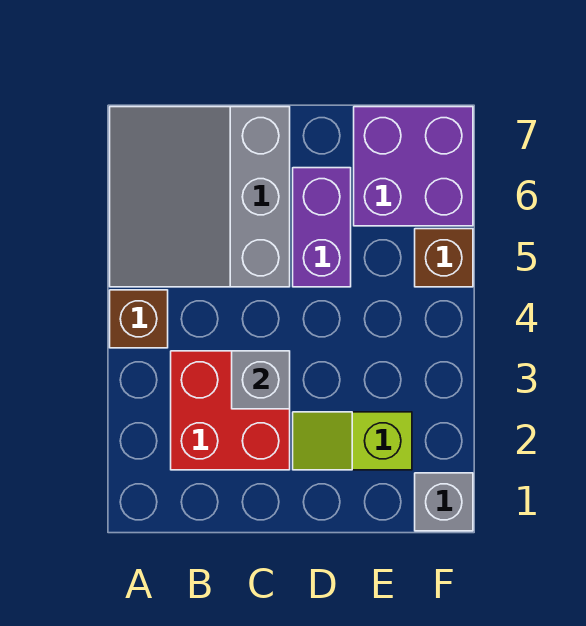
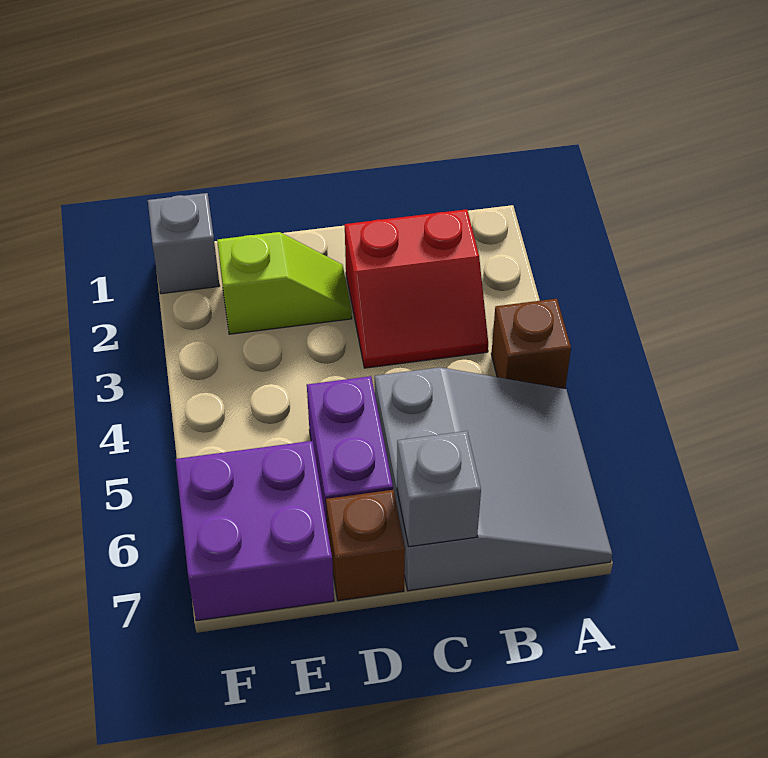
red 2x2 brick [171,351,290,470] -> red 2x2 slope [345,209,488,368]
grey 1x1 brick [232,351,290,409] -> grey 1x1 brick moved to [397,431,481,547]
brown 1x1 brick [415,229,473,287] -> brown 1x1 brick moved to [326,490,405,601]

